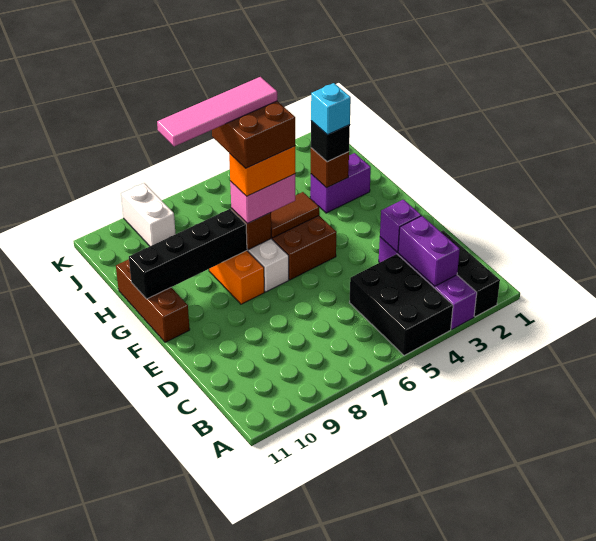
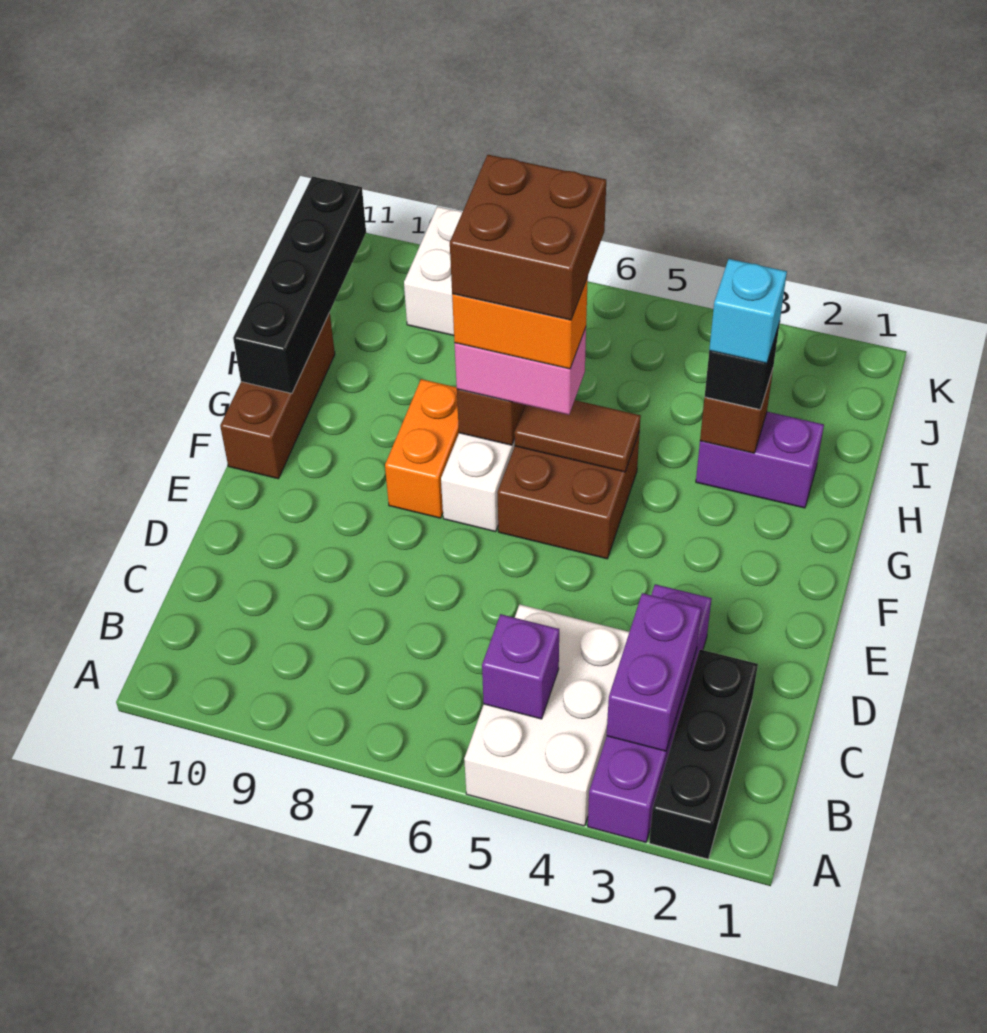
black 2x3 brick [349,254,453,356] -> white 2x3 brick [464,605,629,826]
purple 1x1 brick [380,200,421,252] -> purple 1x1 brick moved to [482,614,559,719]
black 1x4 brick [129,209,247,299] -> black 1x4 brick turned to [233,176,366,393]
pink 1x4 tile [157,77,277,146] -> none

